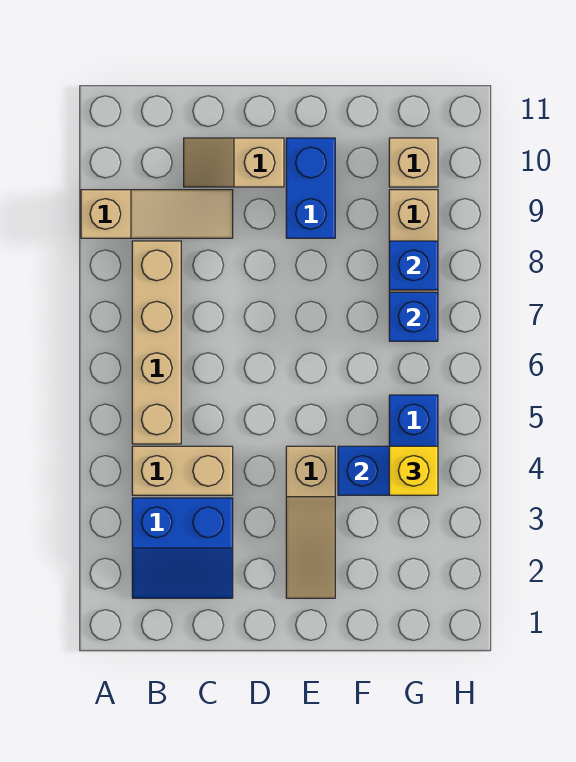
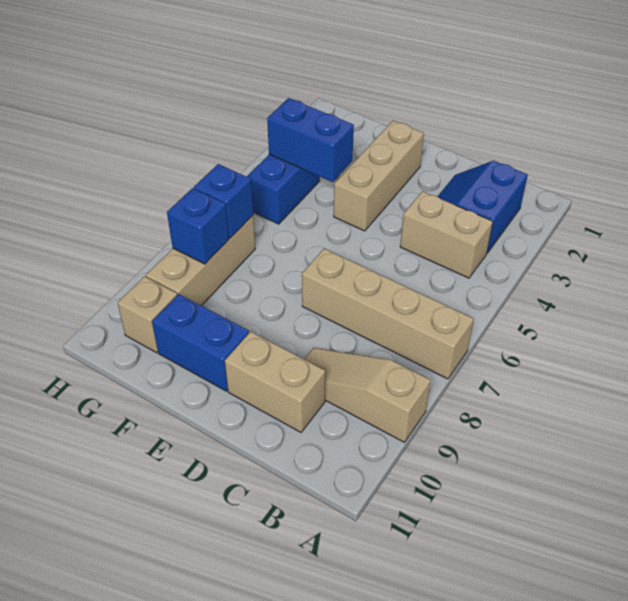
blue 2x2 slope [132,498,233,598] -> blue 2x2 slope turned to [437,161,528,253]
tan 1x4 brick [132,241,181,444] -> tan 1x4 brick turned to [302,249,474,379]
tan 1x2 slope [184,138,284,187] -> tan 1x2 brick [225,332,325,432]
tan 1x3 slope [286,446,335,598] -> tan 1x3 brick [334,121,424,231]
blue 1x2 brick [286,138,335,238] -> blue 1x2 brick turned to [152,294,249,391]
yellow 1x1 brick [389,446,438,495] -> none

